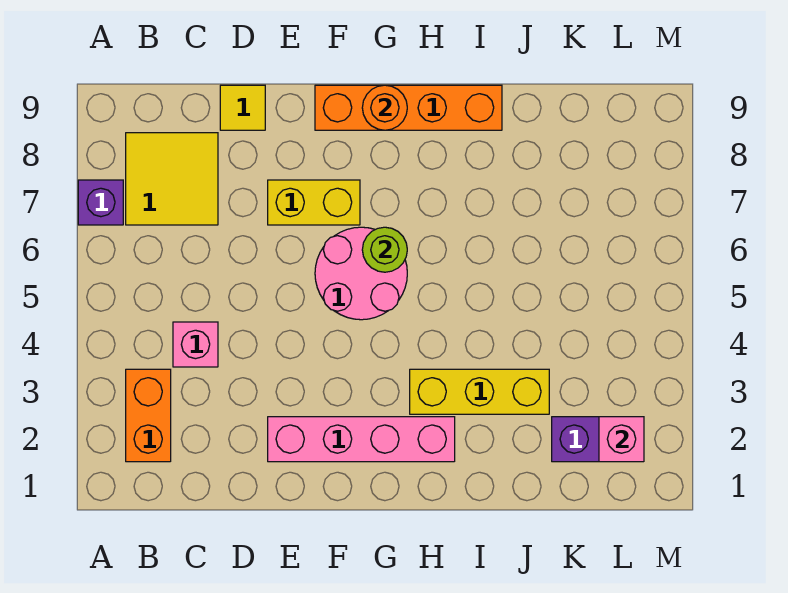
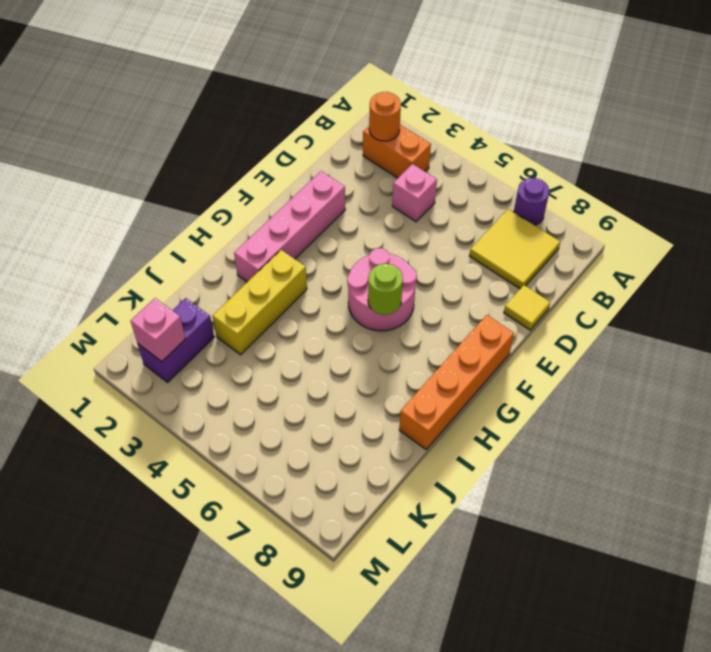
purple 1x1 brick [78,180,123,225] -> purple 1x1 round brick [514,178,549,225]
yellow 1x2 brick [268,180,360,225] -> none
orange 1x1 round brick [362,85,407,130] -> orange 1x1 round brick moved to [369,92,401,141]

